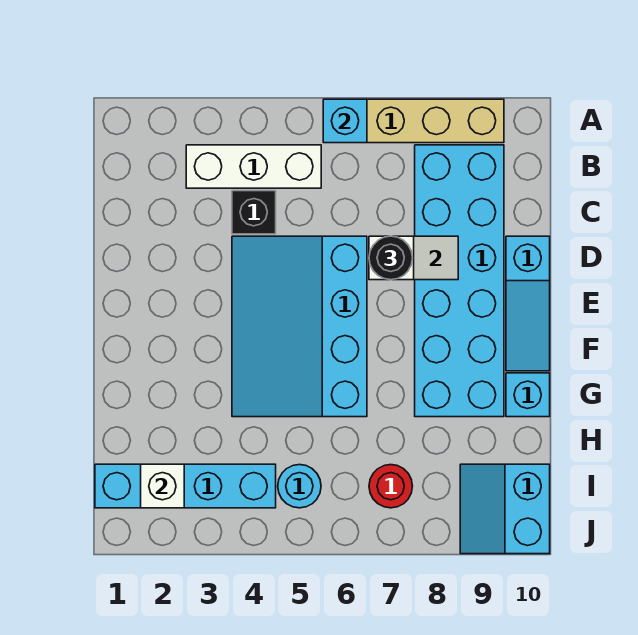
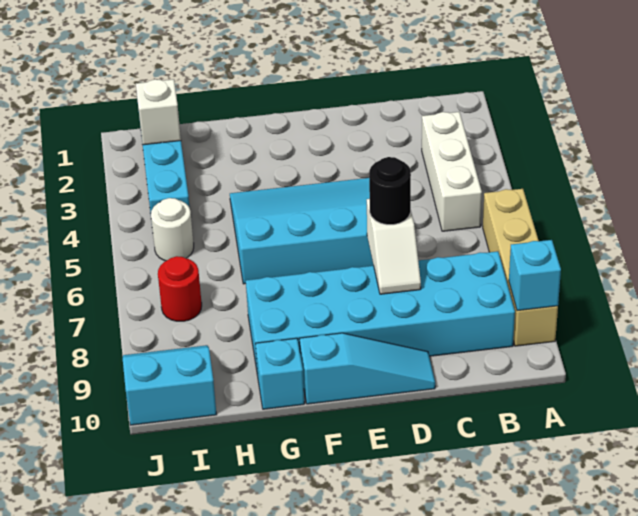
cyan 1x1 brick [323,99,367,143] -> cyan 1x1 brick moved to [509,240,561,311]
black 1x1 brick [232,191,276,234] -> none
cyan 1x3 slope [506,236,550,371] -> cyan 1x3 slope turned to [299,333,435,404]
cyan 1x1 round brick [278,465,321,508] -> white 1x1 round brick [151,198,194,261]

